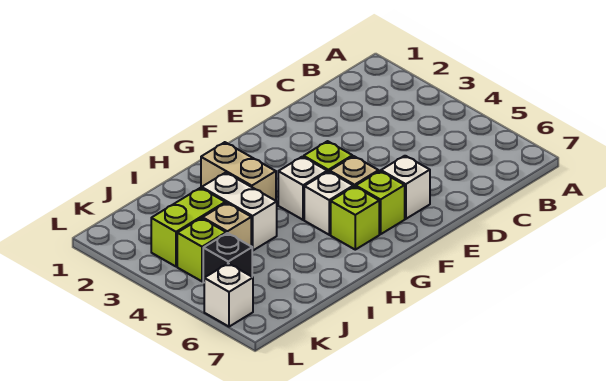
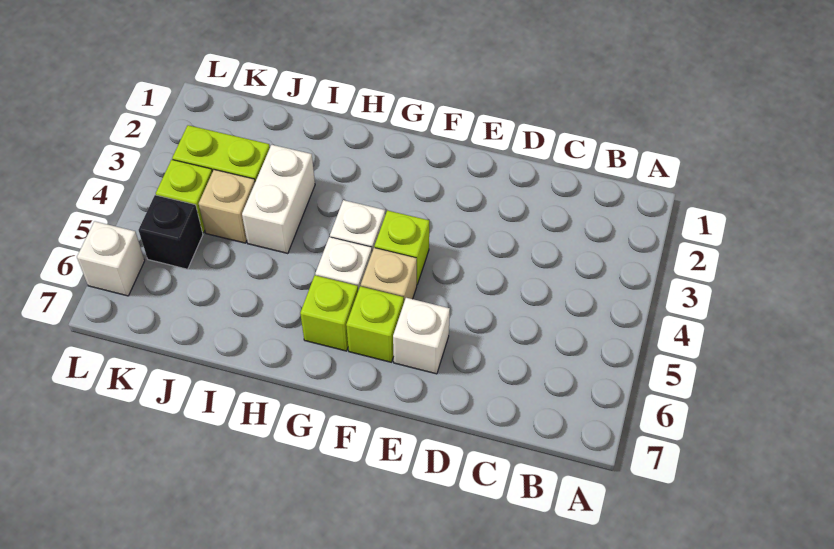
tan 1x2 brick [201,142,276,201] -> none

